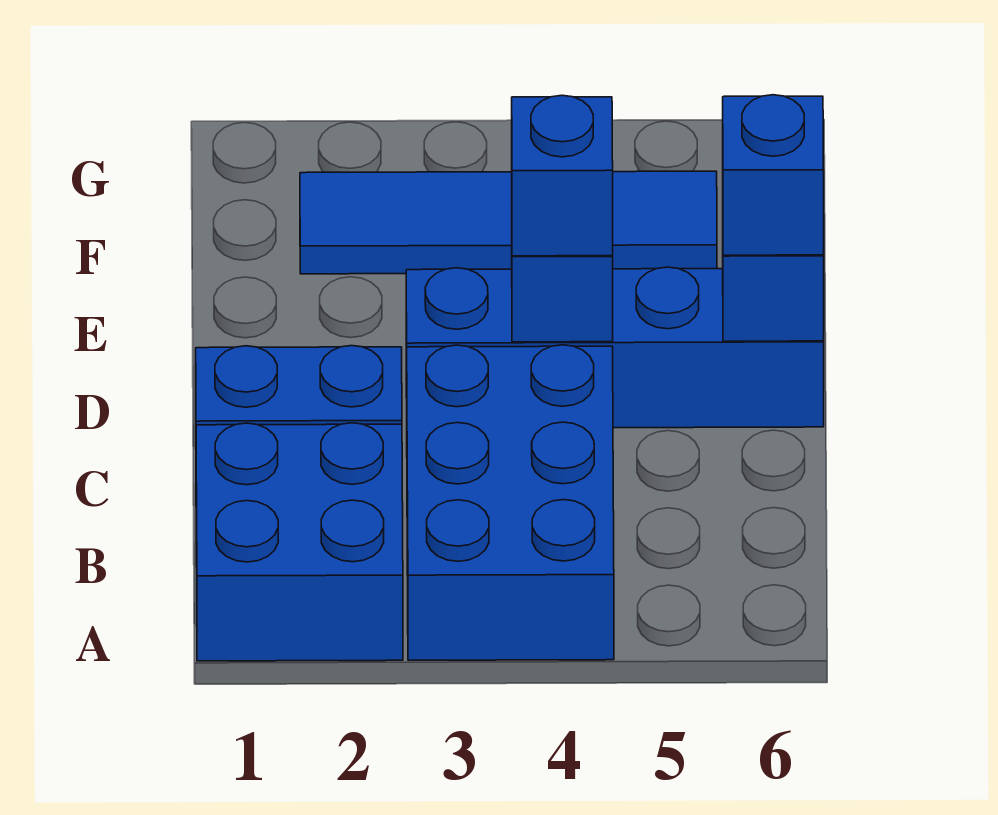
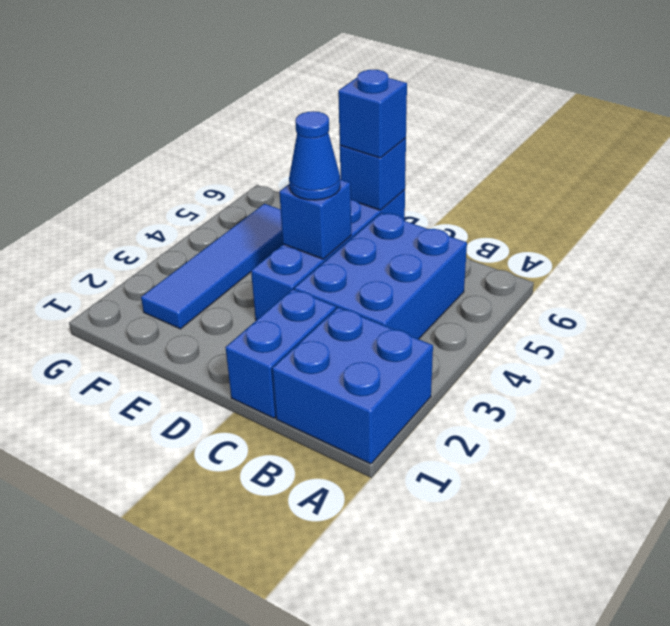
blue 2x3 brick [407,345,614,660] -> blue 2x3 brick turned to [294,213,467,339]
blue 1x1 brick [512,95,613,256] -> blue 1x1 cone [289,111,340,200]

